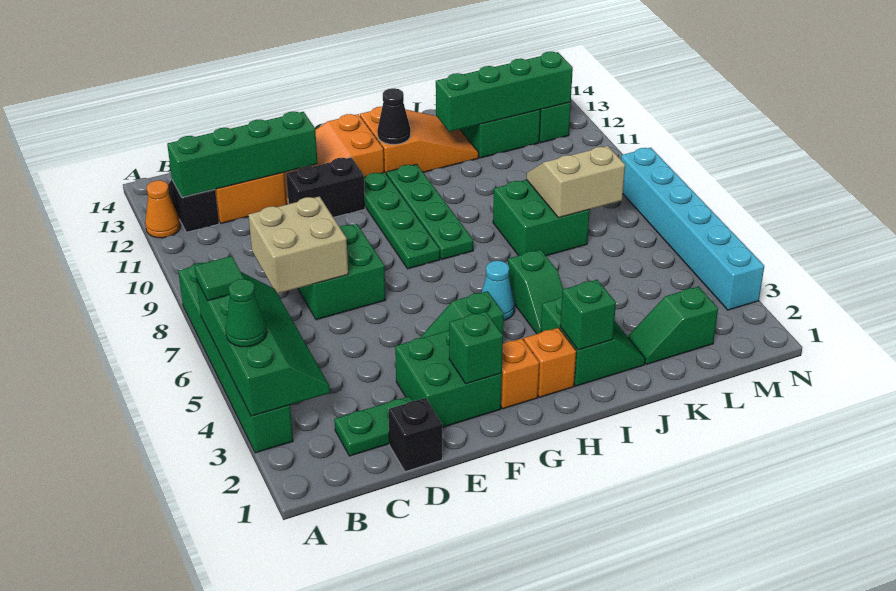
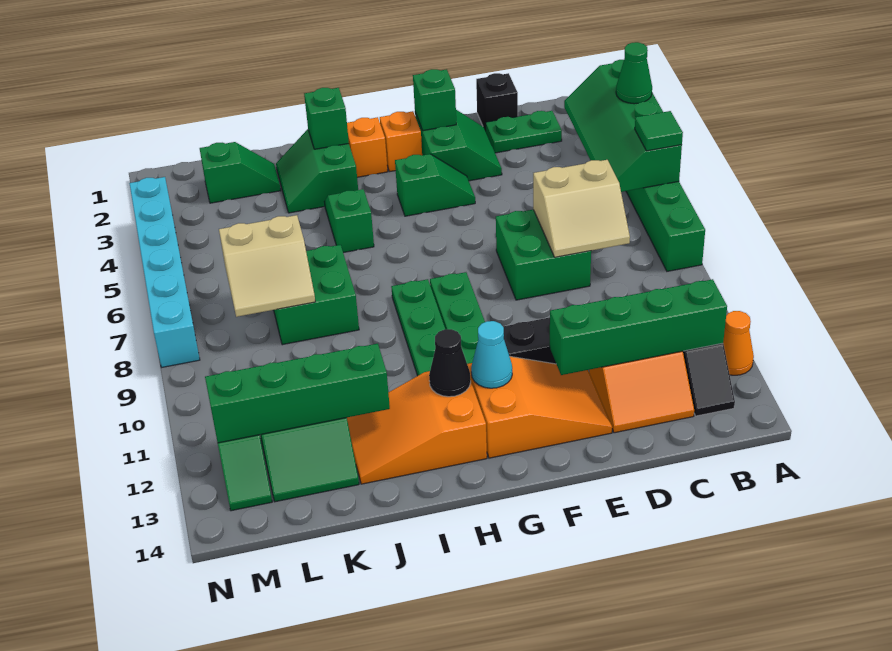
tan 2x2 brick [248,196,348,294] -> tan 2x2 slope [533,160,630,257]
green 2x2 brick [395,330,502,427] -> green 2x2 slope [415,110,502,181]
cyan 1x1 cone [482,261,515,320] -> cyan 1x1 cone moved to [471,321,512,388]

